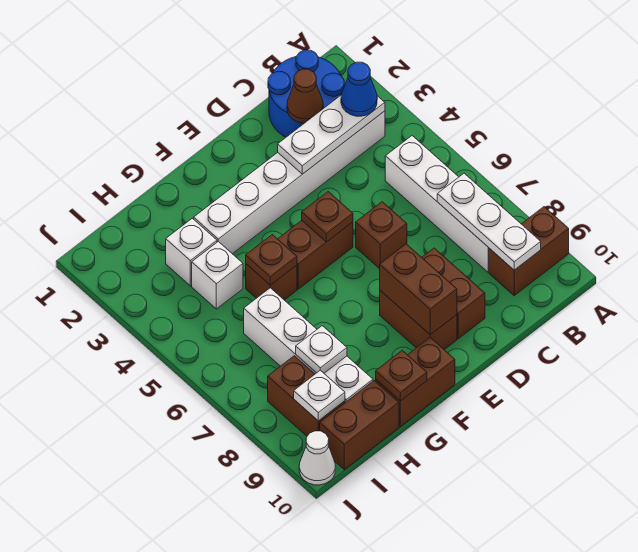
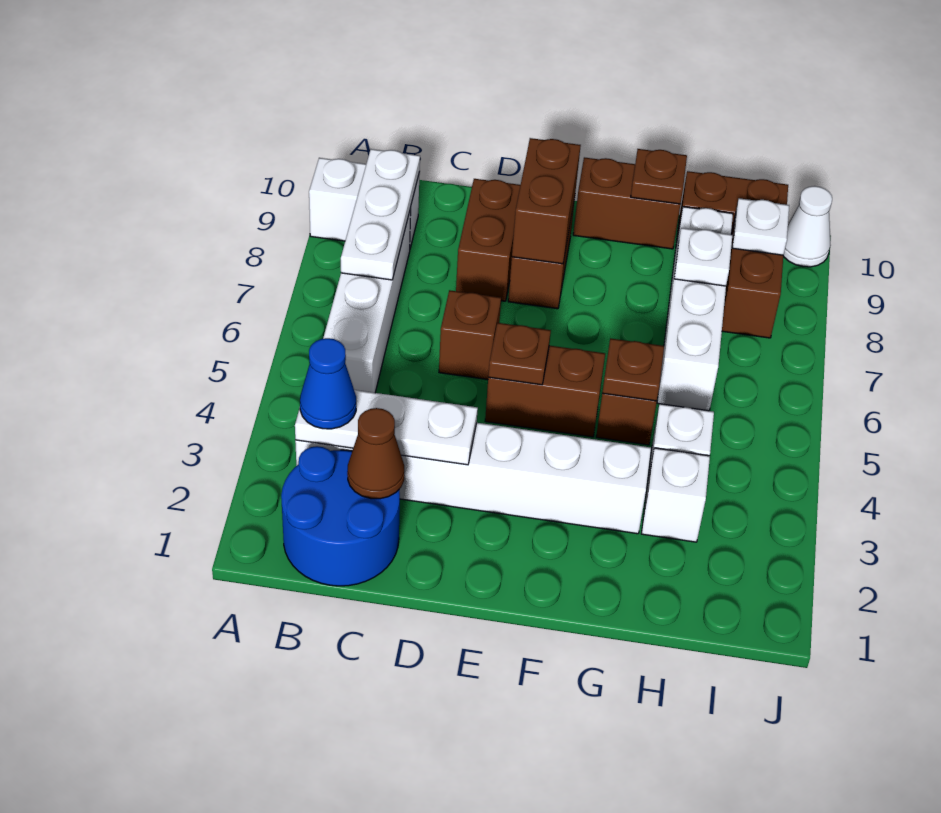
brown 1x2 brick [489,207,569,296] -> white 1x2 brick [309,158,420,248]

